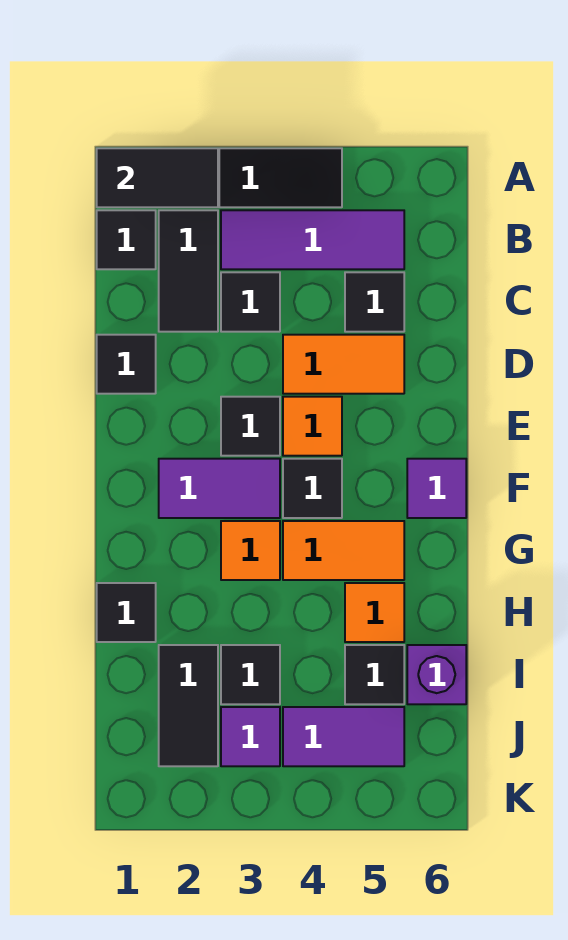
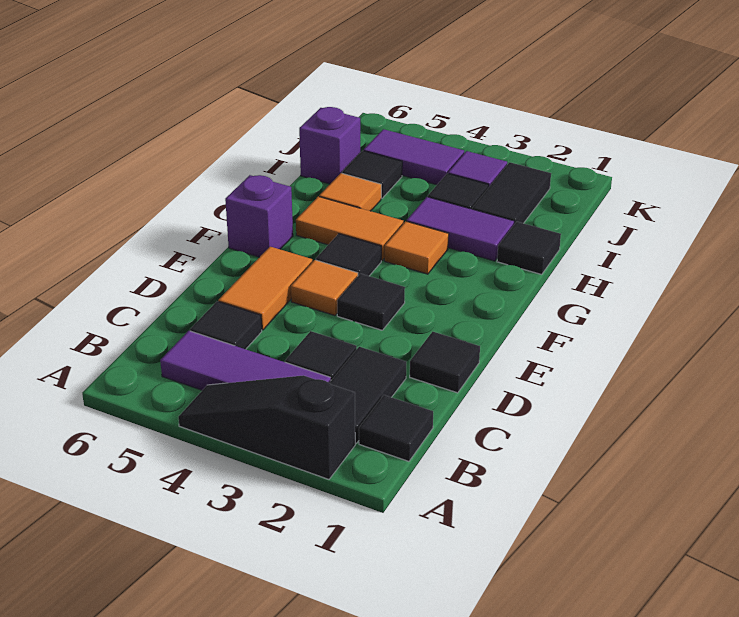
black 1x2 tile [97,148,218,207] -> none
orange 1x2 tile [283,335,404,394] -> orange 1x2 tile turned to [218,247,312,330]
purple 1x2 tile [159,459,280,518] -> purple 1x2 tile moved to [407,197,514,261]
purple 1x1 tile [407,459,466,518] -> purple 1x1 brick [225,175,293,257]

